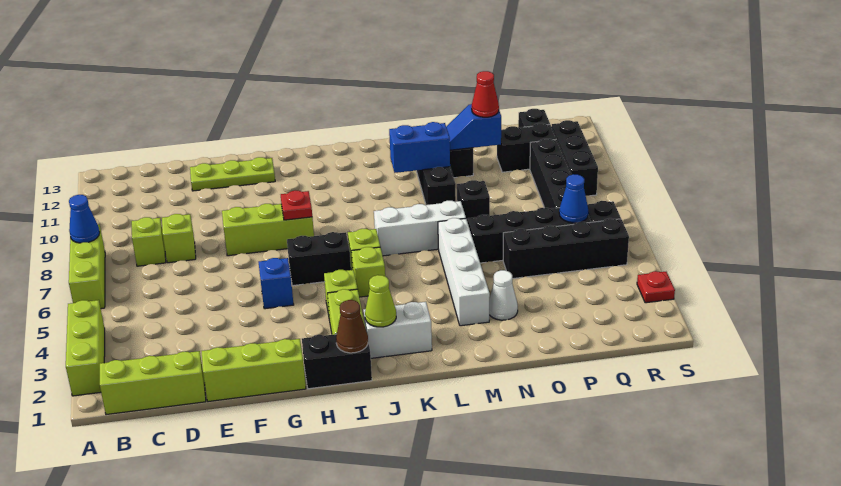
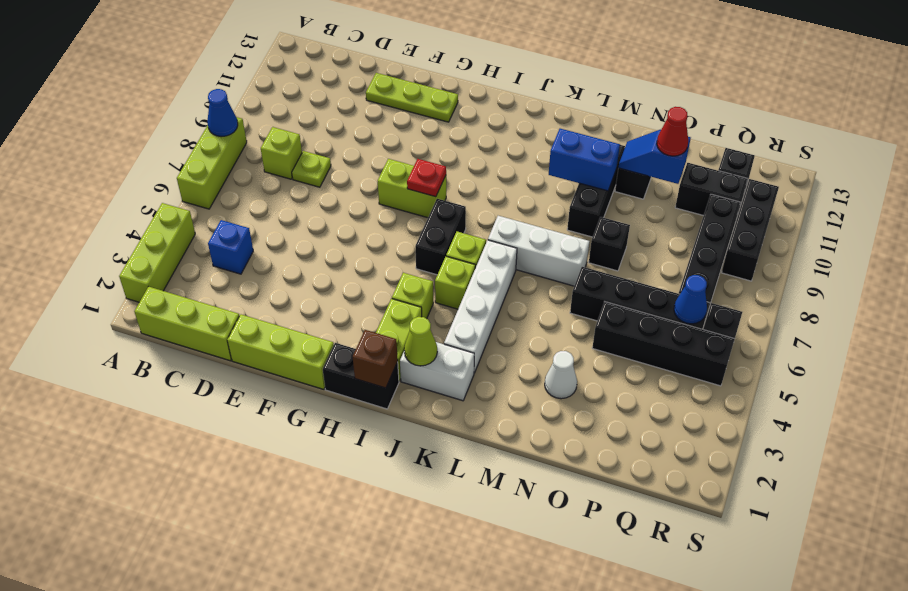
lime 1x1 brick [162,214,196,263] -> lime 1x1 plate [292,151,331,187]
lime 1x3 brick [222,204,314,256] -> lime 1x2 brick [378,159,446,218]
blue 1x1 brick [259,258,294,309] -> blue 1x1 brick moved to [208,220,253,274]
black 1x2 brick [287,232,351,286] -> black 1x2 brick turned to [415,199,466,275]
brown 1x1 cone [336,300,368,353] -> brown 1x1 brick [353,330,398,388]
white 1x4 brick [438,218,490,326] -> white 1x4 brick moved to [444,240,517,373]
red 1x1 plate [637,271,675,303] -> none

